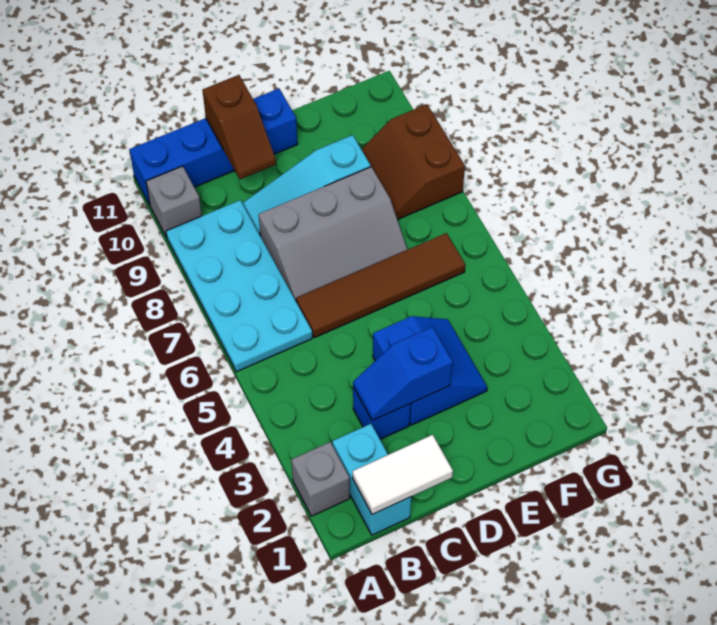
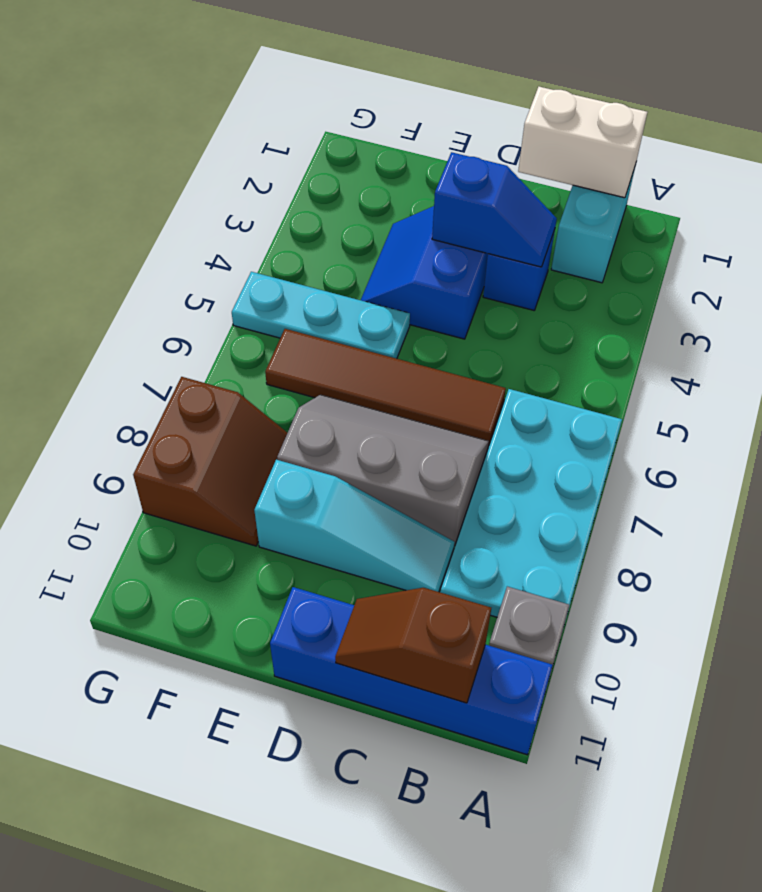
grey 1x1 brick [291,442,350,516] -> none
white 1x2 tile [353,435,453,514] -> white 1x2 brick [518,87,647,198]
brown 1x2 slope [202,75,276,179] -> brown 1x2 slope turned to [335,588,491,703]
none -> cyan 1x3 plate [232,272,410,359]

